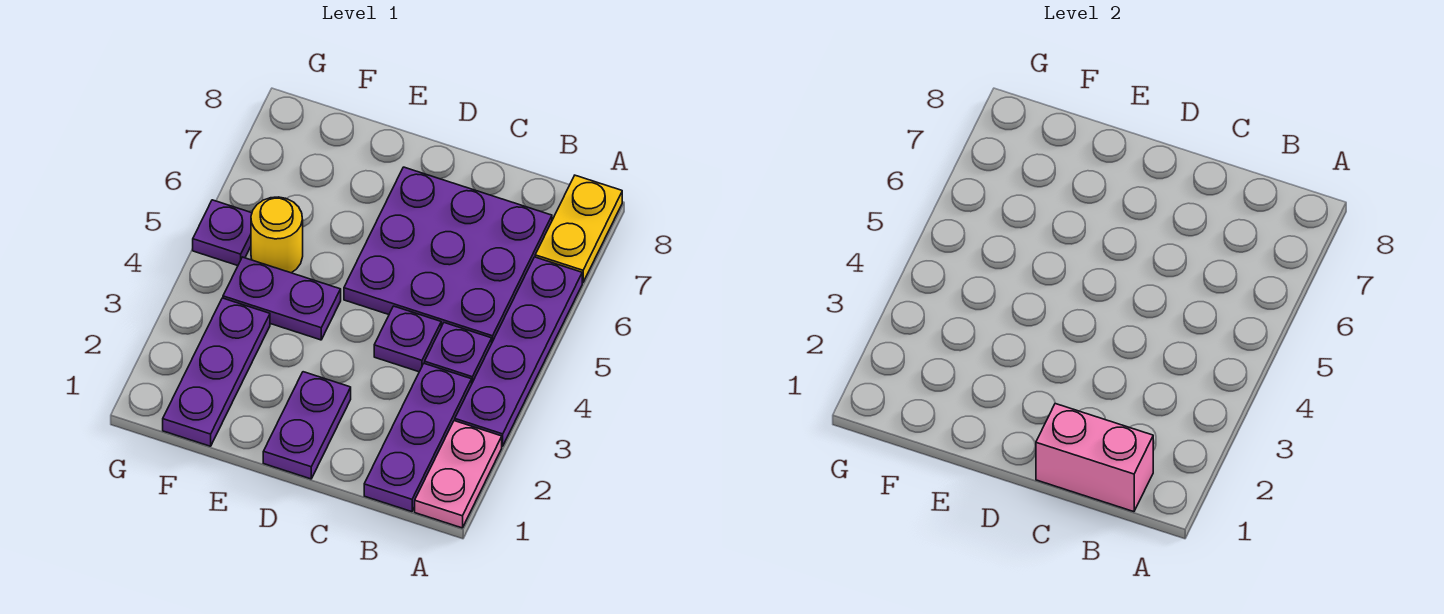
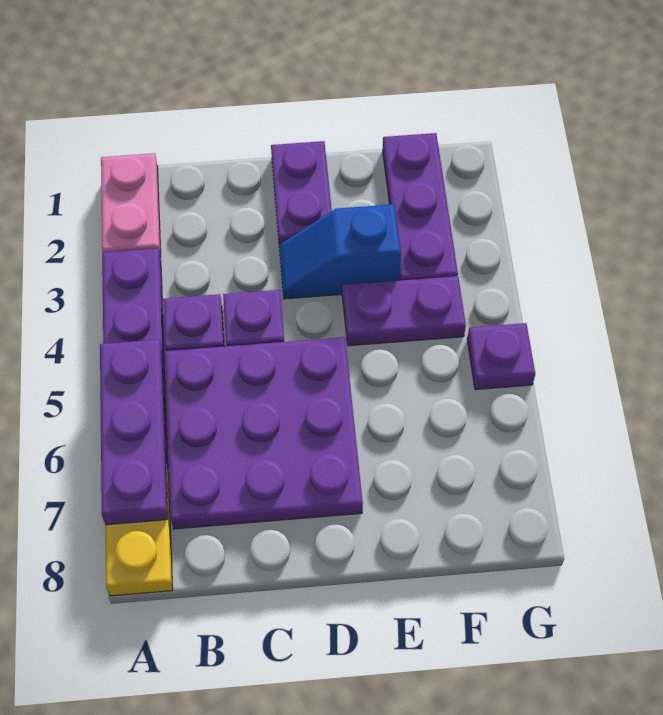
purple 1x3 plate [364,363,472,512] -> purple 1x3 plate moved to [100,340,168,525]
pink 1x2 brick [1036,404,1153,512] -> none
none -> blue 1x2 slope [279,204,401,299]
yellow 1x1 round brick [251,197,303,273] -> none

